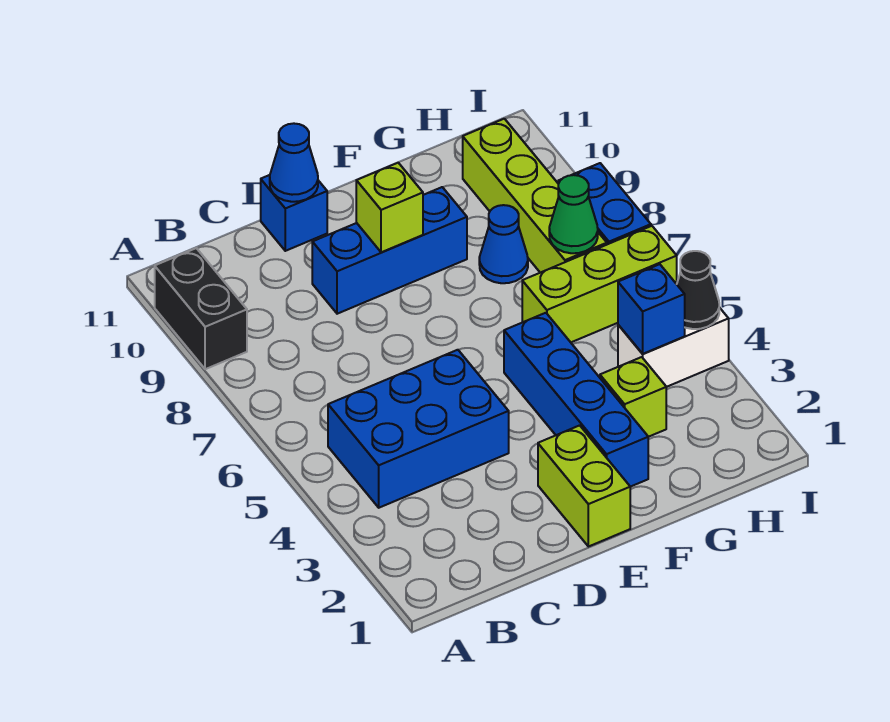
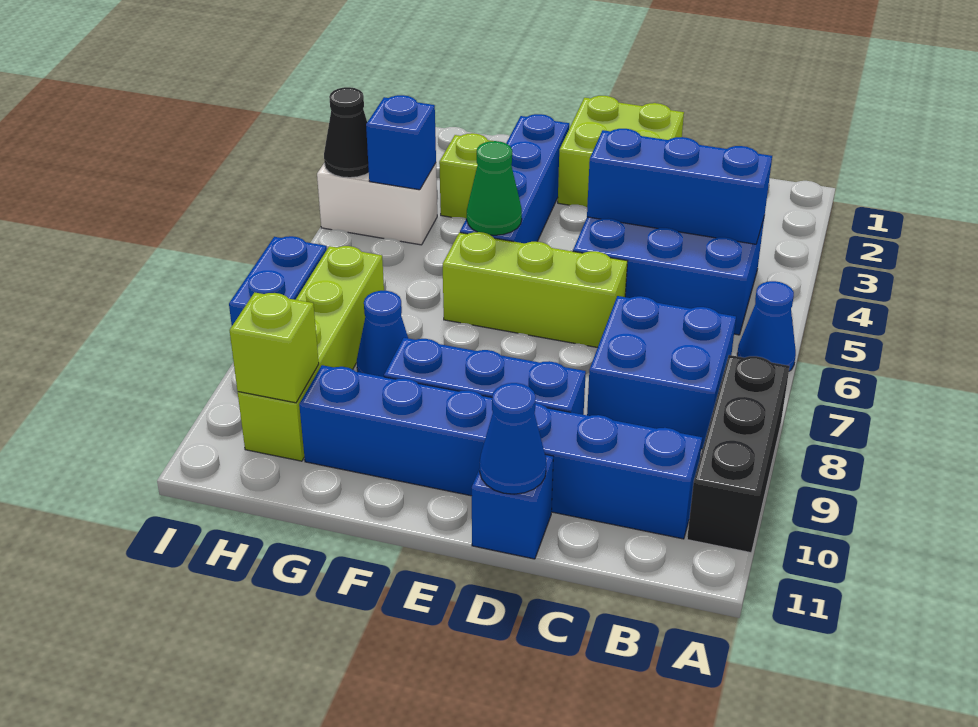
none -> blue 1x1 cone [737,281,796,371]
black 1x2 brick [155,248,247,369] -> black 1x3 brick [687,355,790,553]
none -> blue 1x3 brick [587,129,772,244]
none -> blue 2x2 brick [587,296,736,449]
none -> blue 1x6 brick [299,365,702,539]
lime 1x2 brick [538,425,630,547] -> lime 2x2 brick [558,96,684,207]
lime 1x1 brick [356,163,423,253] -> lime 1x1 brick moved to [230,292,319,403]
lime 1x3 brick [522,226,677,342] -> lime 1x3 brick moved to [443,232,628,348]
green 1x1 cone [549,175,598,253] -> green 1x1 cone moved to [466,141,522,235]

